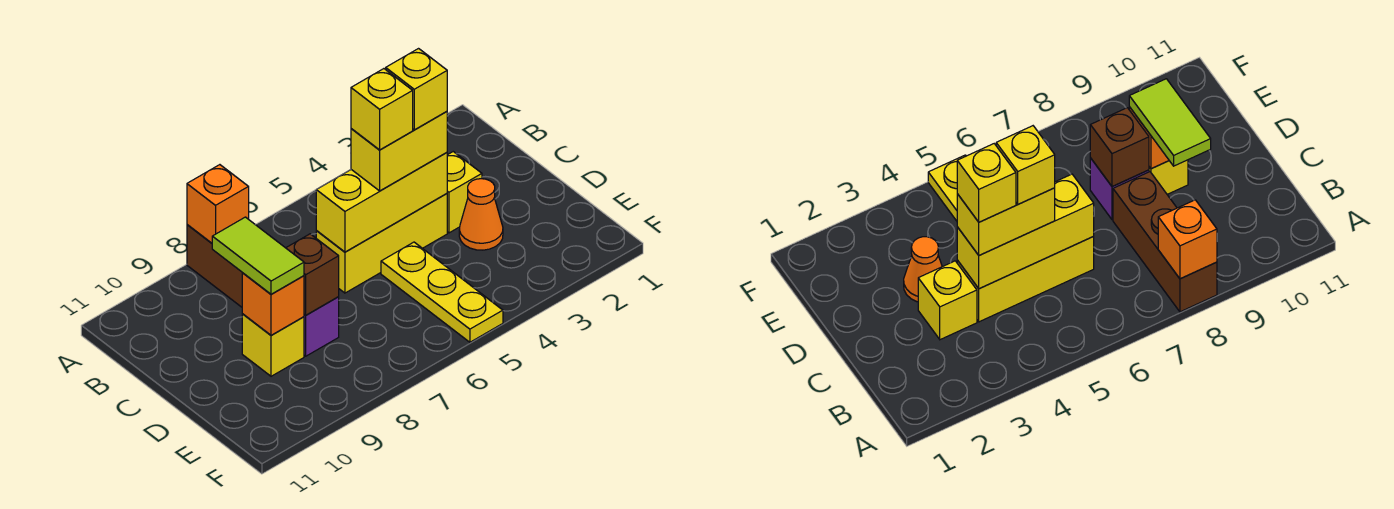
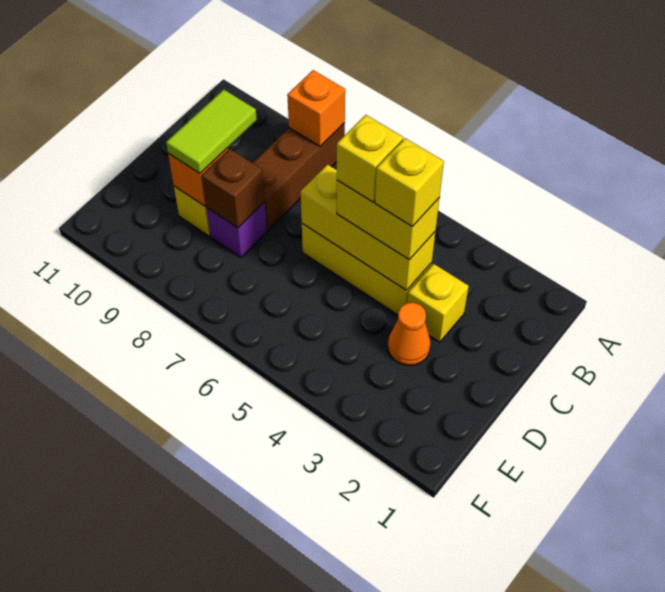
yellow 1x3 plate [381,242,503,342] -> none

